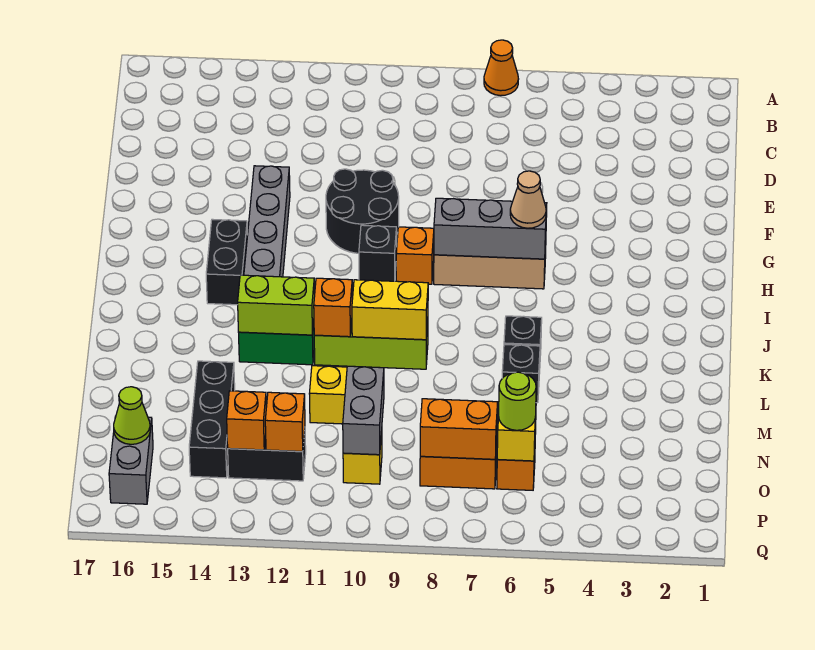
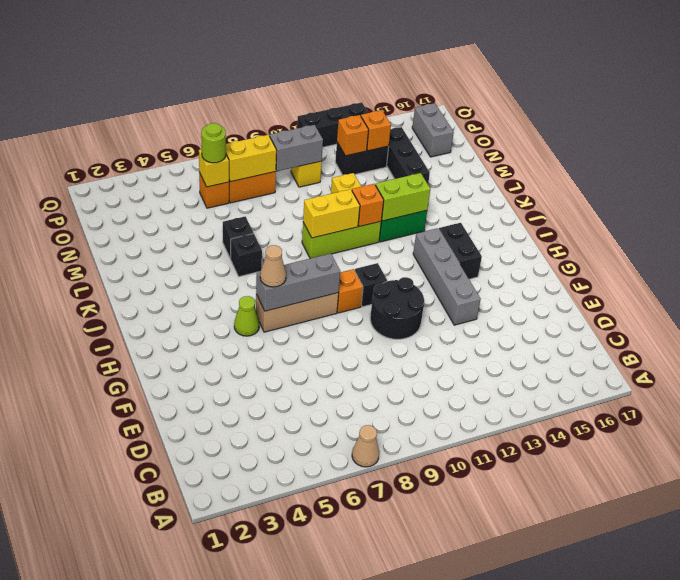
orange 1x1 cone [484,40,518,96] -> tan 1x1 cone [352,425,379,467]
grey 1x2 brick [343,366,384,455] -> grey 1x2 brick turned to [270,125,323,171]
orange 1x2 brick [420,399,498,459] -> yellow 1x2 brick [226,135,276,182]
lime 1x1 cone [114,387,150,444] -> lime 1x1 cone moved to [234,296,259,336]
none -> black 1x3 brick [297,102,368,147]

